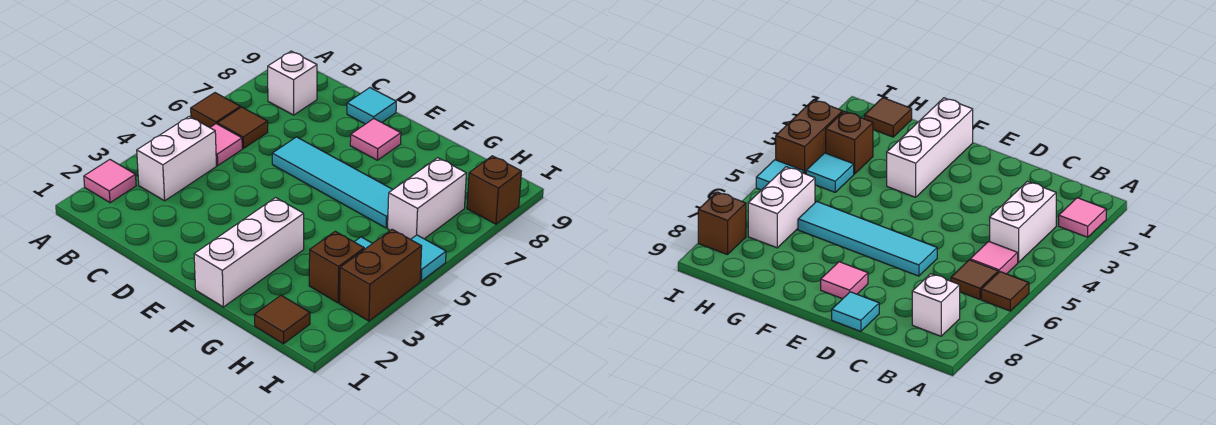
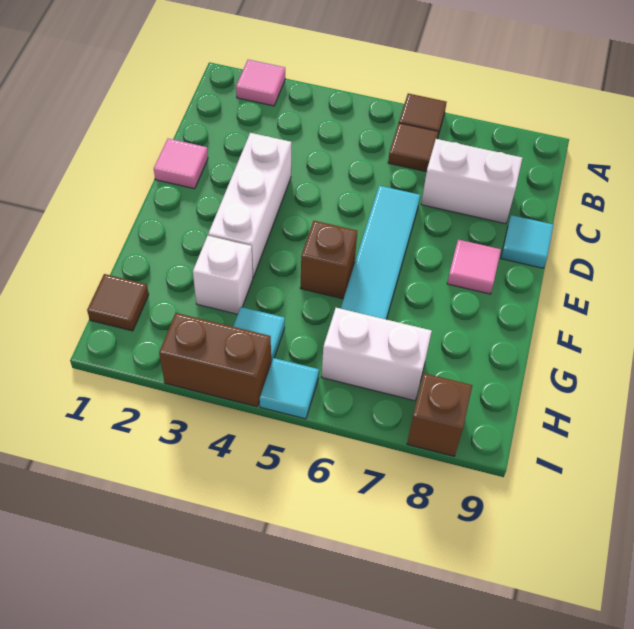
white 1x2 brick [137,116,216,201] -> white 1x2 brick moved to [421,139,522,224]
pink 1x1 tile [210,124,242,165] -> pink 1x1 tile moved to [154,139,208,189]
white 1x1 brick [268,51,317,115] -> white 1x1 brick moved to [193,236,253,314]
white 1x3 brick [194,198,304,307] -> white 1x3 brick turned to [208,133,291,277]
brown 1x1 brick [309,231,364,303] -> brown 1x1 brick moved to [300,221,357,299]

